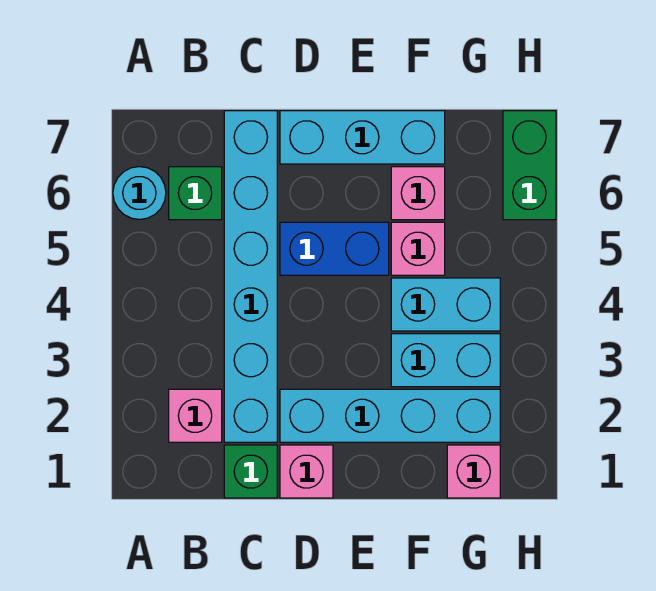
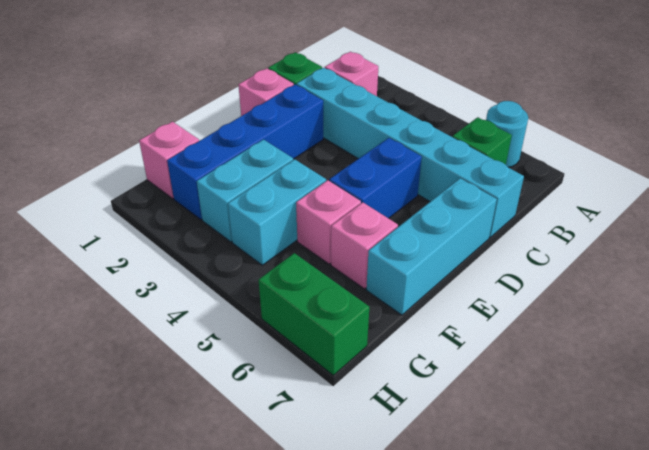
cyan 1x4 brick [280,389,500,442] -> blue 1x4 brick [167,85,323,220]

